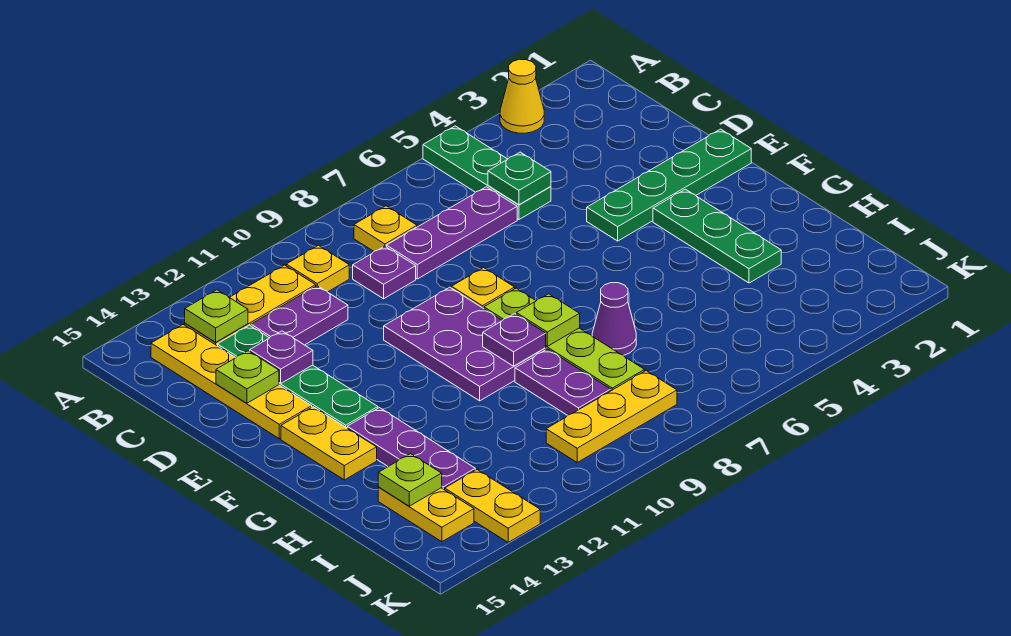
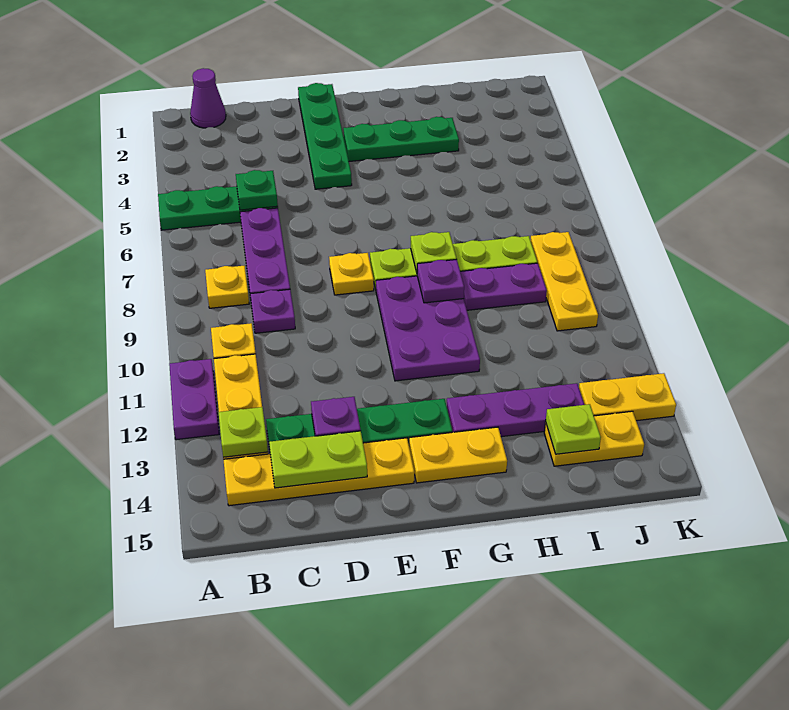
yellow 1x1 cone [500,59,544,133] -> none
purple 1x2 plate [251,286,348,345] -> purple 1x2 plate moved to [169,359,219,440]
lime 1x1 plate [216,351,279,403] -> lime 1x2 plate [269,431,367,488]
purple 2x3 plate [384,287,546,401] -> purple 2x3 plate turned to [376,276,480,381]
purple 1x1 cone [592,283,636,355] -> purple 1x1 cone moved to [190,68,226,128]

